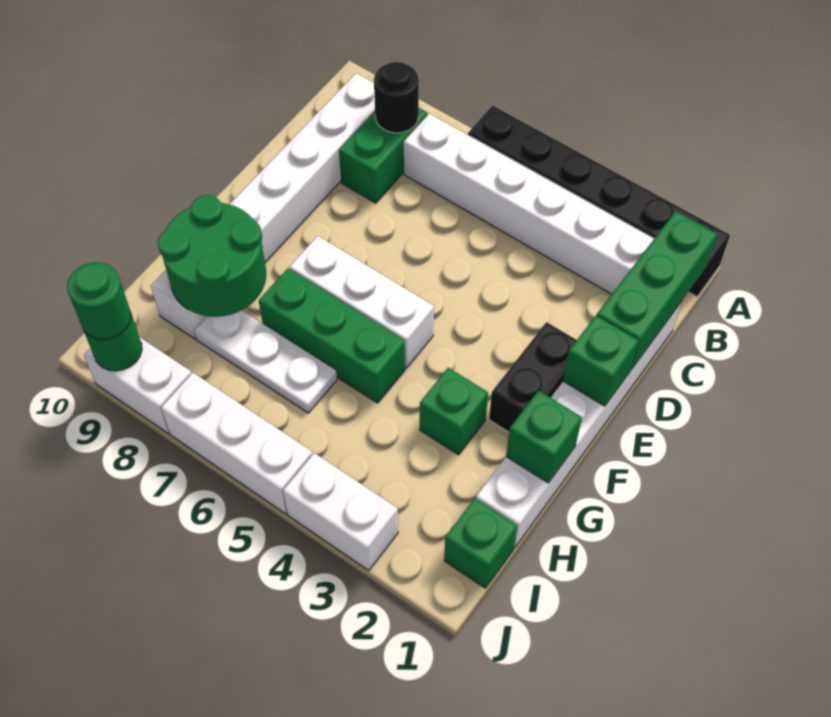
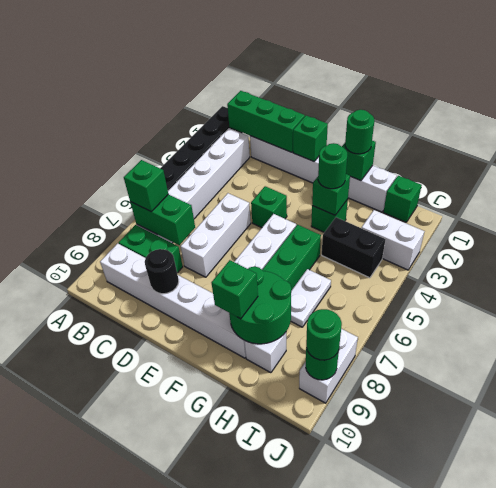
none -> green 1x2 brick [130,194,195,245]
none -> green 1x1 brick [124,160,168,212]
black 1x1 round brick [374,62,419,133] -> black 1x1 round brick moved to [145,249,179,294]
black 1x2 brick [489,322,577,432] -> black 1x2 brick moved to [322,217,385,278]
none -> green 1x1 brick [251,186,287,228]
none -> green 1x1 round brick [345,110,374,154]
none -> green 1x1 brick [312,174,350,215]
none -> green 1x1 round brick [318,143,347,189]
none -> green 1x1 brick [212,260,258,319]
white 1x3 plate [194,310,337,413] -> white 1x2 plate [291,269,331,327]
white 1x2 brick [283,453,398,570] -> white 1x2 brick turned to [362,210,424,270]
white 1x3 brick [161,373,313,514] -> white 1x3 brick moved to [181,193,251,277]

